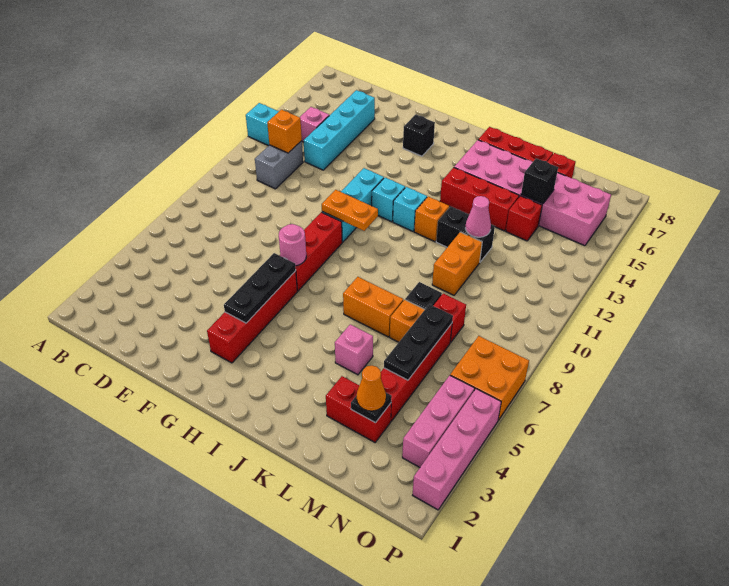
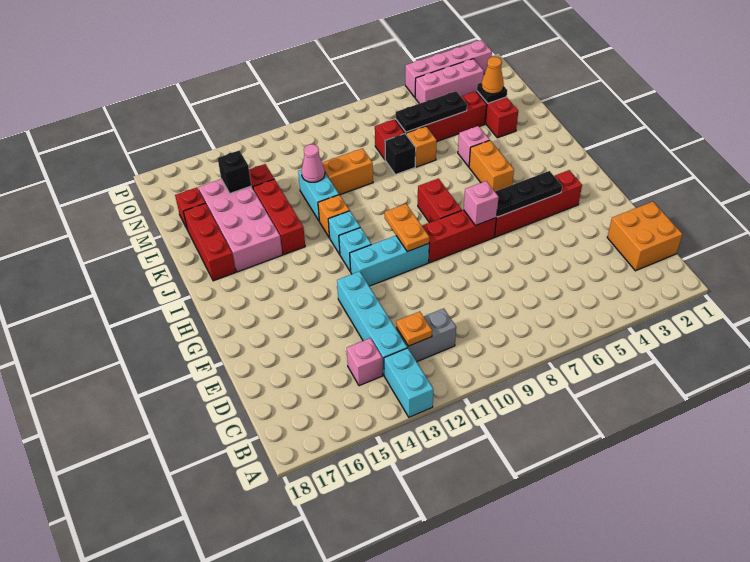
orange 1x1 brick [267,110,302,153] -> orange 1x1 plate [396,311,432,346]
cyan 1x4 brick [304,90,375,170] -> cyan 1x4 brick turned to [337,271,407,375]
pink 1x1 round brick [279,224,306,266] -> pink 1x1 brick [464,181,499,226]
black 1x1 brick [403,114,435,156] -> none
none -> red 1x2 brick [418,179,462,223]
orange 1x2 brick [343,277,403,337] -> orange 1x2 brick moved to [469,141,514,191]
pink 2x6 brick [454,140,611,246] -> pink 2x4 brick [198,179,282,272]
black 1x2 brick [436,206,495,262] -> cyan 1x2 brick [298,170,339,221]
orange 2x2 brick [450,336,529,420] -> orange 2x2 brick moved to [607,202,682,271]

